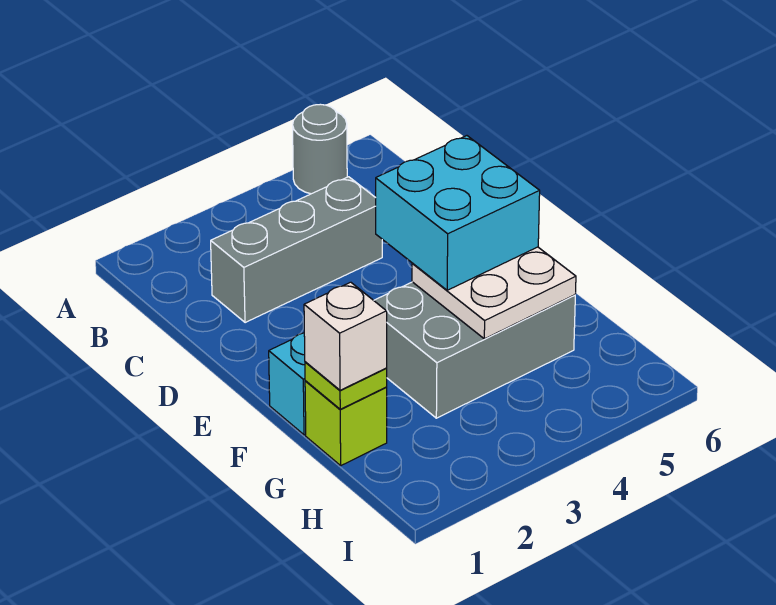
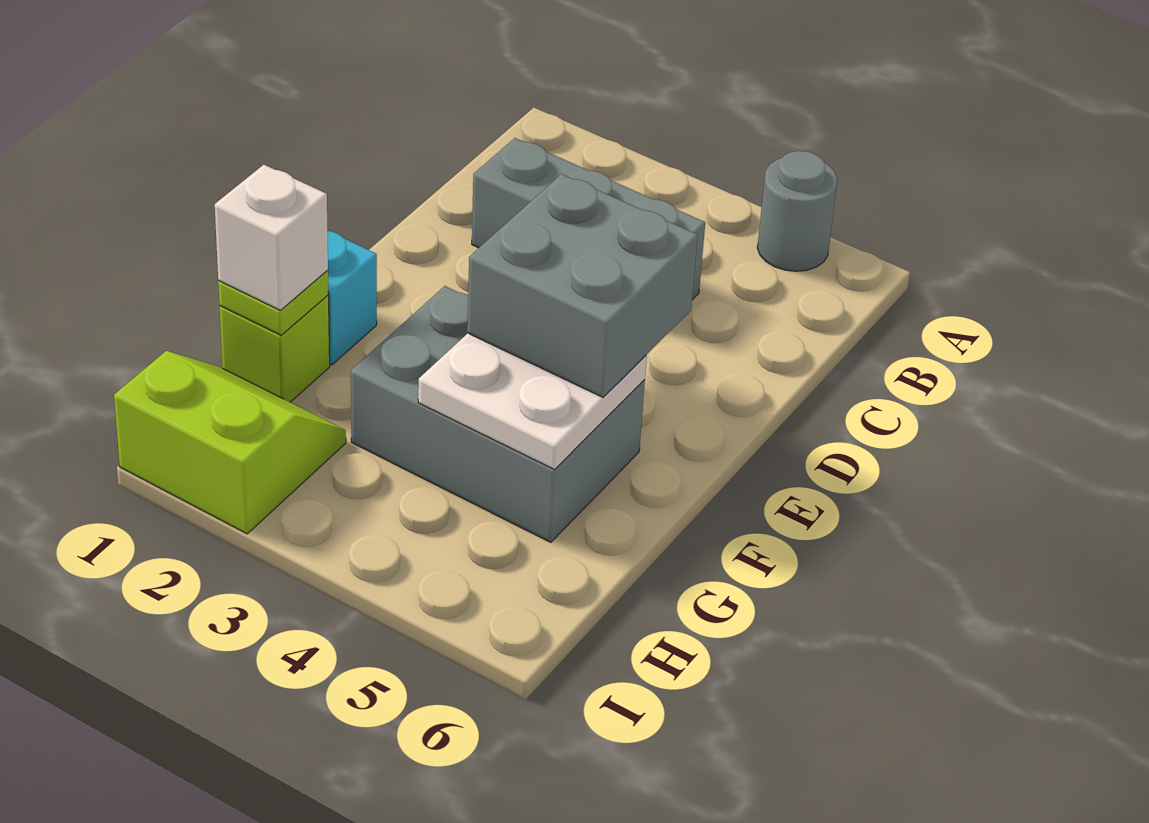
cyan 2x2 brick [376,136,540,290] -> grey 2x2 brick [467,174,698,397]
none -> lime 2x2 slope [114,351,346,534]

